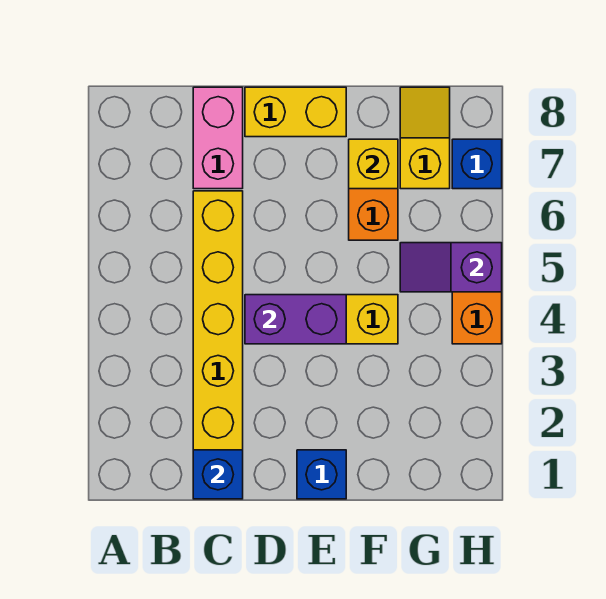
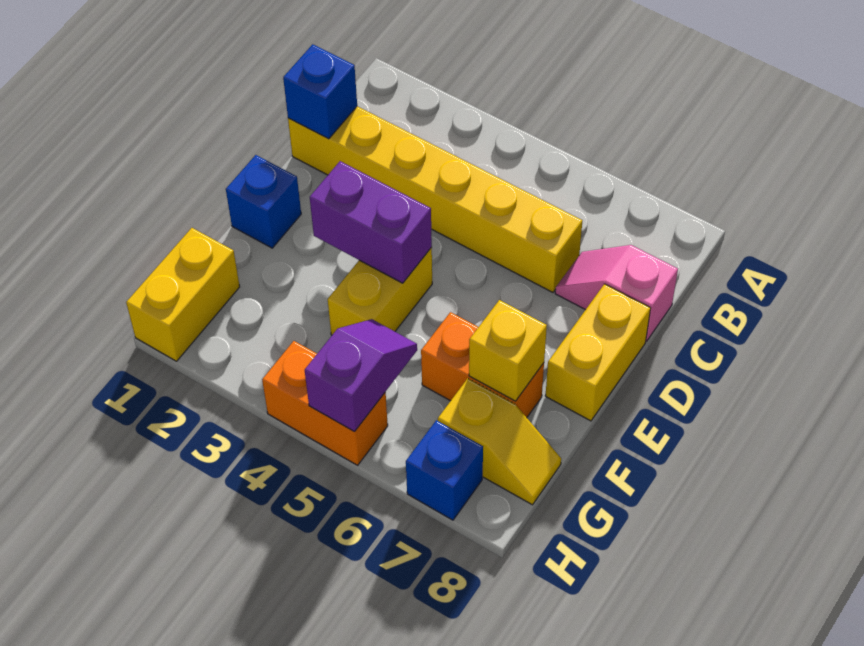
pink 1x2 brick [193,87,243,189] -> pink 1x2 slope [555,245,678,341]
purple 1x2 brick [245,295,346,344] -> purple 1x2 brick turned to [310,161,432,283]
none -> yellow 1x2 brick [126,228,240,361]

